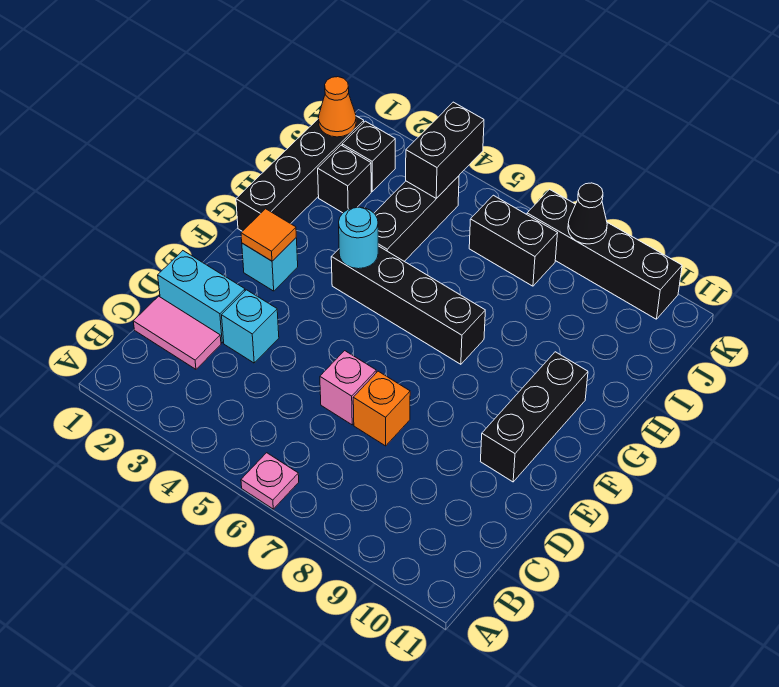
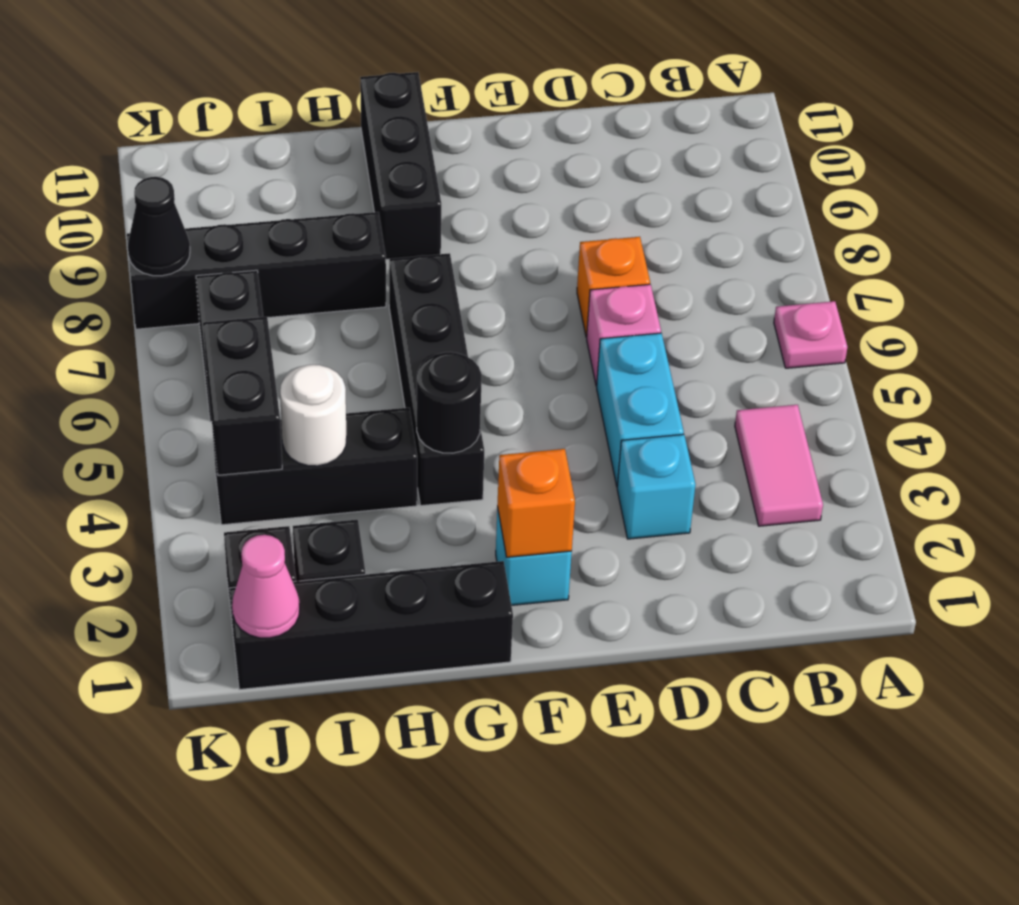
pink 1x2 tile [133,296,221,369] -> pink 1x2 tile moved to [735,405,823,526]
cyan 1x2 brick [158,251,245,343] -> cyan 1x2 brick moved to [597,333,684,486]
black 1x3 brick [480,352,588,482] -> black 1x3 brick turned to [360,72,441,259]
orange 1x1 tile [241,209,296,261] -> orange 1x1 brick [497,449,575,557]
cyan 1x1 round brick [339,207,378,269] -> black 1x1 round brick [417,352,482,453]
none -> white 1x1 round brick [280,365,347,466]
orange 1x1 cone [318,77,356,137] -> pink 1x1 cone [232,535,300,638]
black 1x2 brick [406,102,484,198] -> black 1x2 brick turned to [203,317,282,475]
black 1x4 brick [527,189,682,319] -> black 1x4 brick turned to [127,212,386,329]

